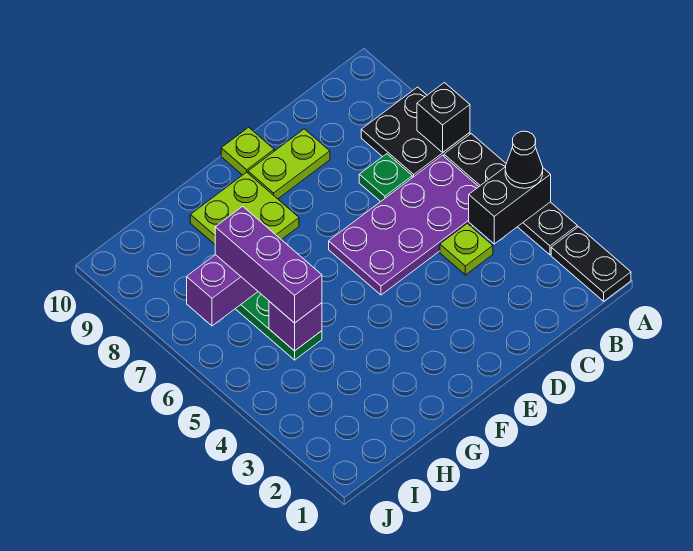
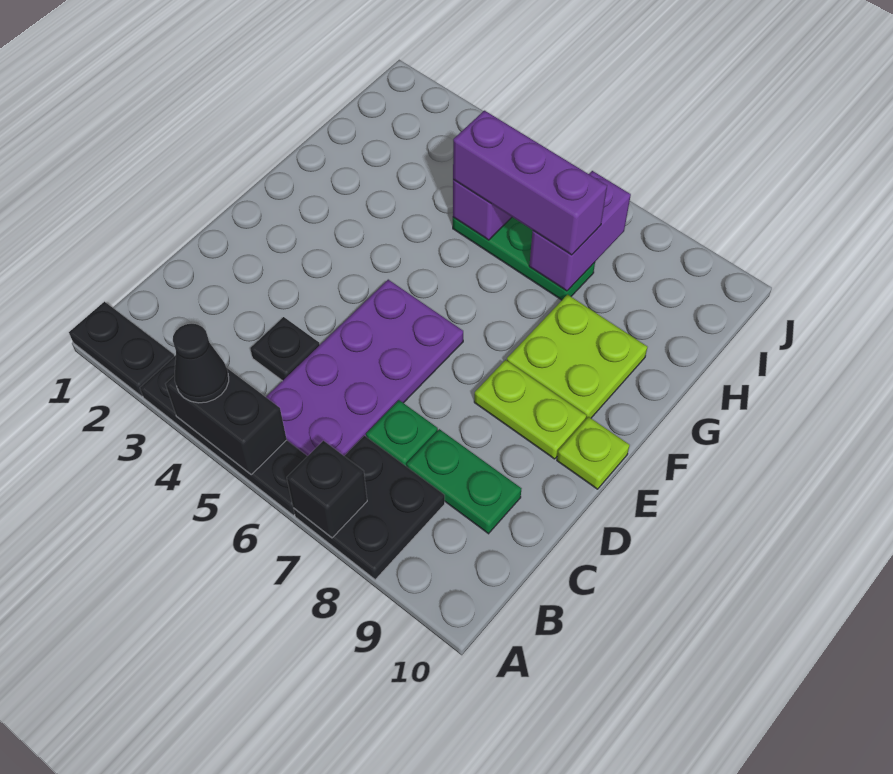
black 1x2 brick [469,167,551,244] -> black 1x2 brick turned to [166,368,287,475]
lime 1x1 plate [440,224,493,275] -> black 1x1 plate [250,317,320,381]
none -> green 1x2 plate [407,429,521,534]
lime 1x2 plate [248,129,330,199] -> lime 1x2 plate turned to [474,360,586,459]

